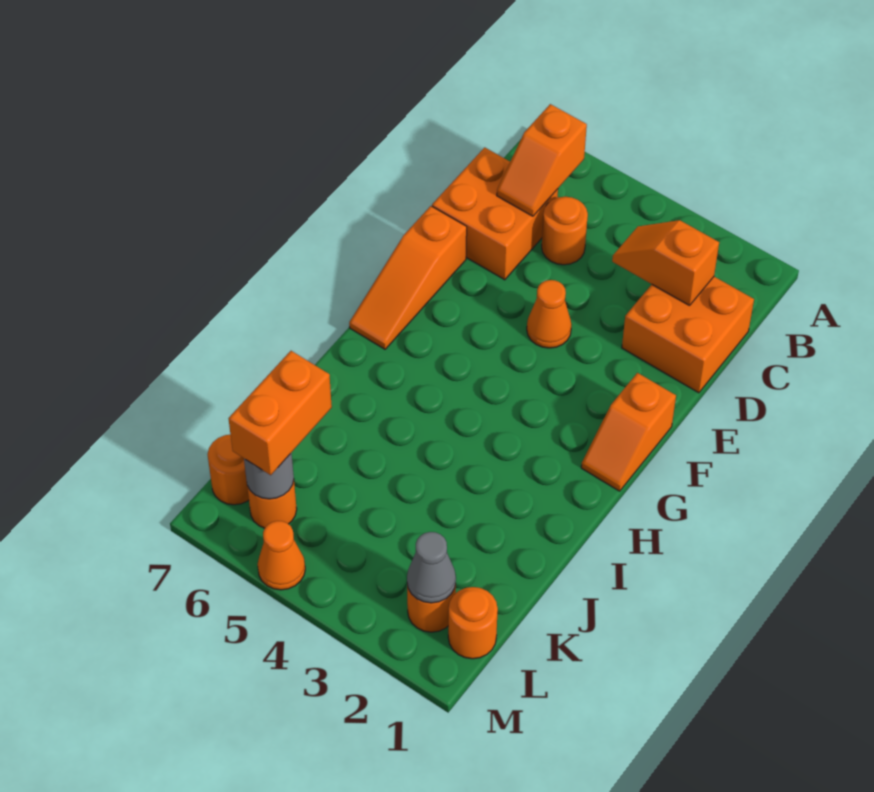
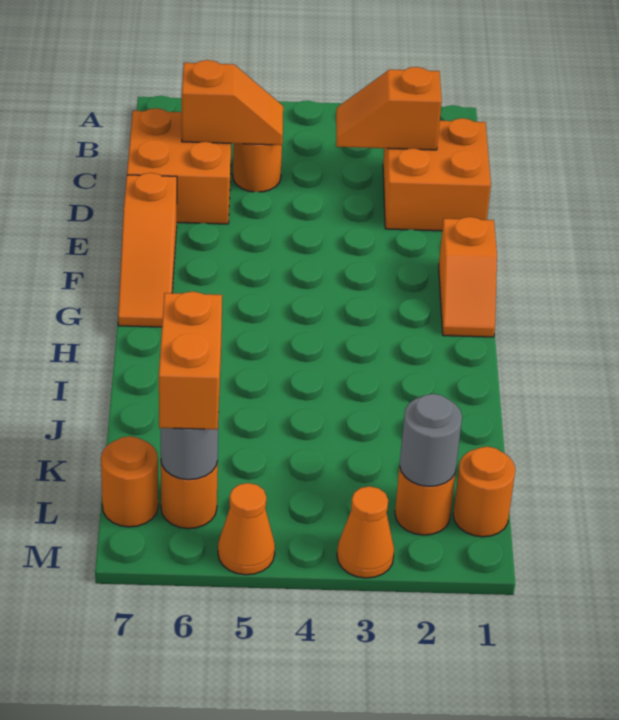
orange 1x2 slope [497,104,587,216] -> orange 1x2 slope turned to [182,60,283,145]
orange 1x1 cone [527,280,572,348] -> orange 1x1 cone moved to [337,486,394,578]
grey 1x1 cone [407,532,456,603] -> grey 1x1 round brick [400,394,462,486]

